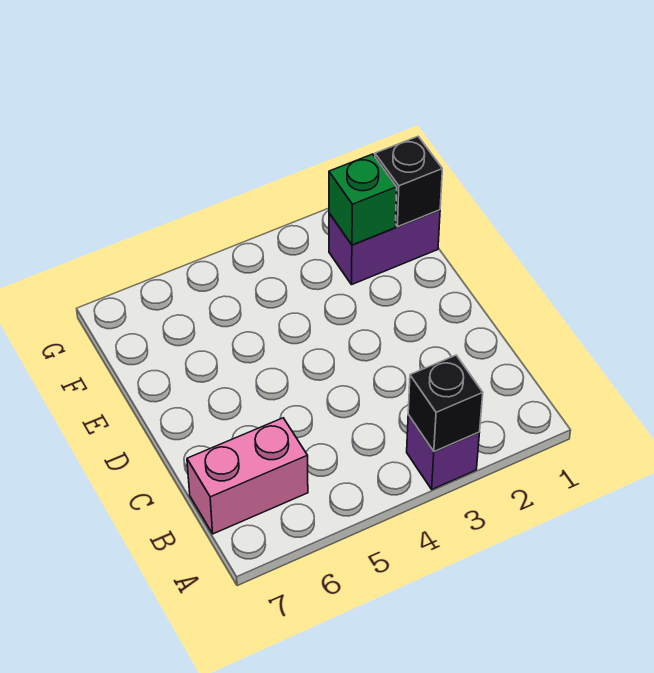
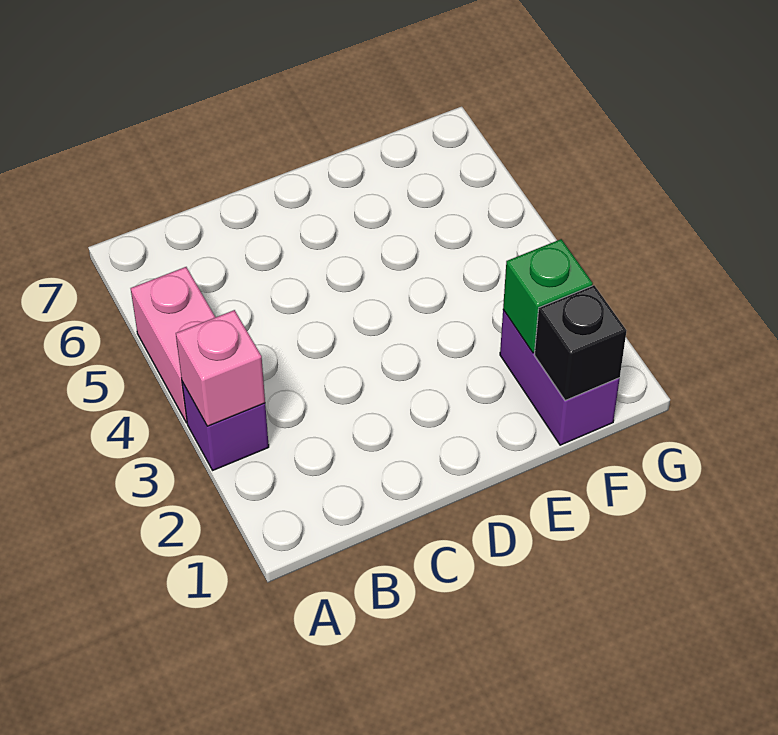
black 1x1 brick [408,355,483,451] -> pink 1x1 brick [176,310,265,426]
pink 1x2 brick [187,418,308,534] -> pink 1x2 brick moved to [131,267,215,423]

